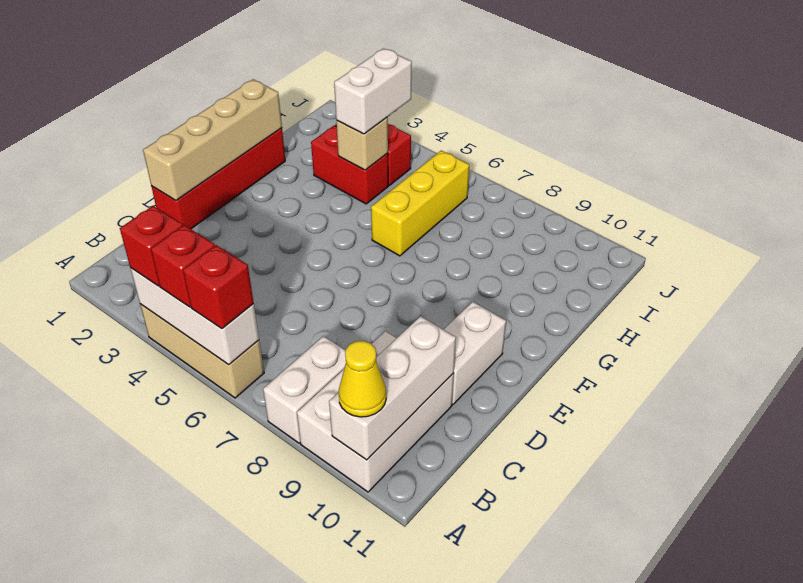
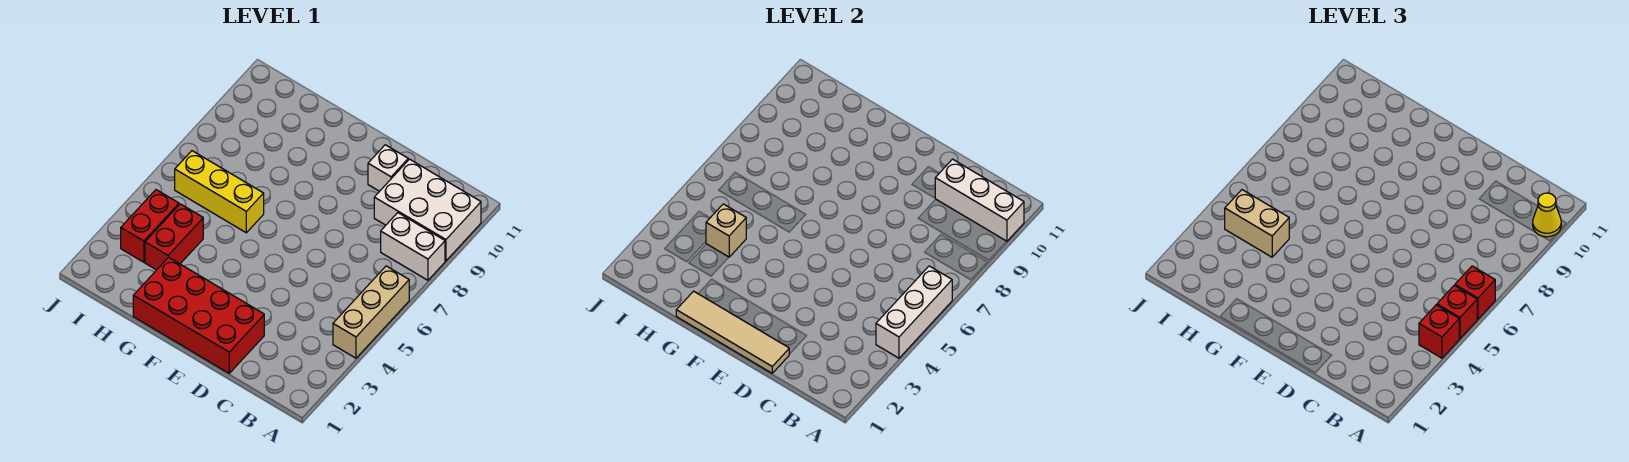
red 1x4 brick [151,128,285,229] -> red 2x4 brick [133,257,264,373]
tan 1x4 brick [143,79,282,200] -> tan 1x4 tile [676,291,789,373]
white 1x2 brick [444,302,506,404] -> white 1x1 brick [368,145,408,191]
white 1x2 brick [334,49,412,134] -> tan 1x2 brick [1225,190,1289,257]

